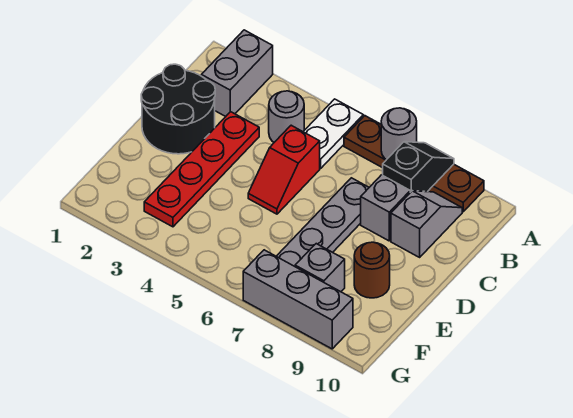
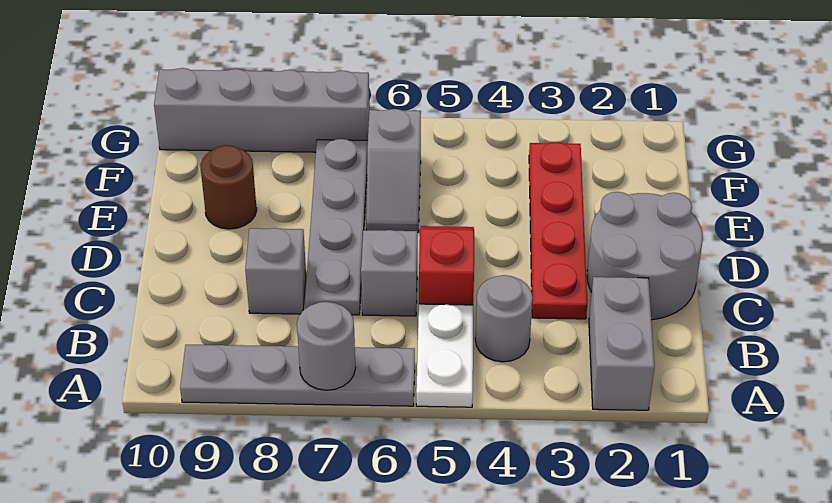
brown 1x4 plate [344,116,484,212] -> grey 1x4 plate [180,345,415,406]
black 1x2 slope [383,142,454,193] -> none
grey 1x2 slope [391,191,462,257] -> grey 1x2 slope moved to [366,109,421,232]
black 2x2 round brick [141,64,215,154] -> grey 2x2 round brick [587,192,703,320]
grey 1x1 brick [295,244,345,292] -> grey 1x1 brick moved to [361,230,417,316]
grey 1x3 brick [243,250,353,349] -> grey 1x4 brick [154,68,370,152]

